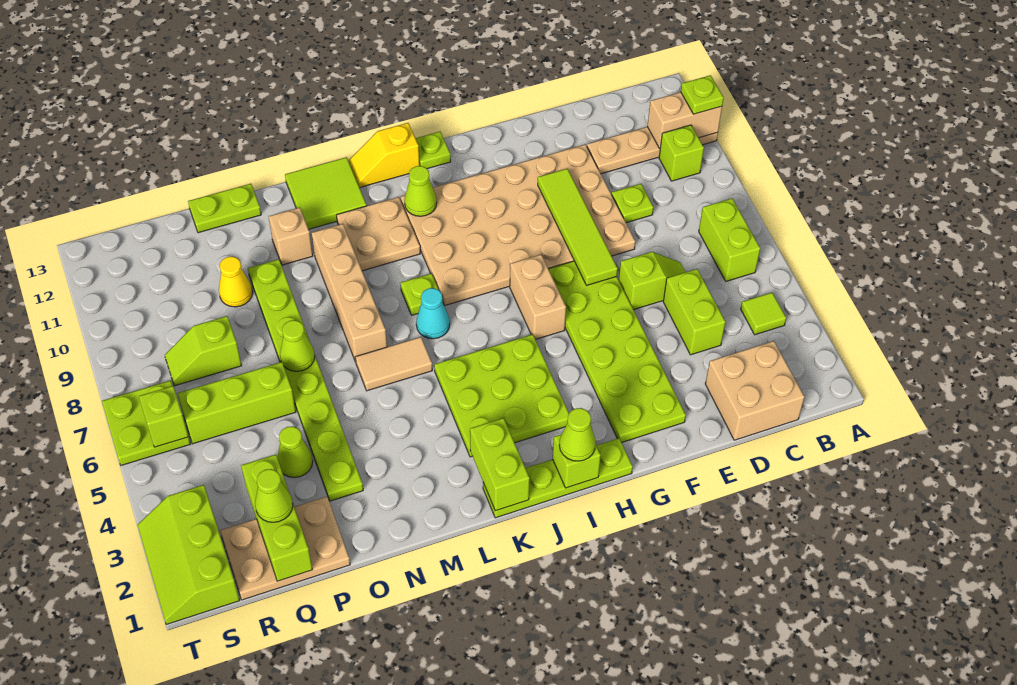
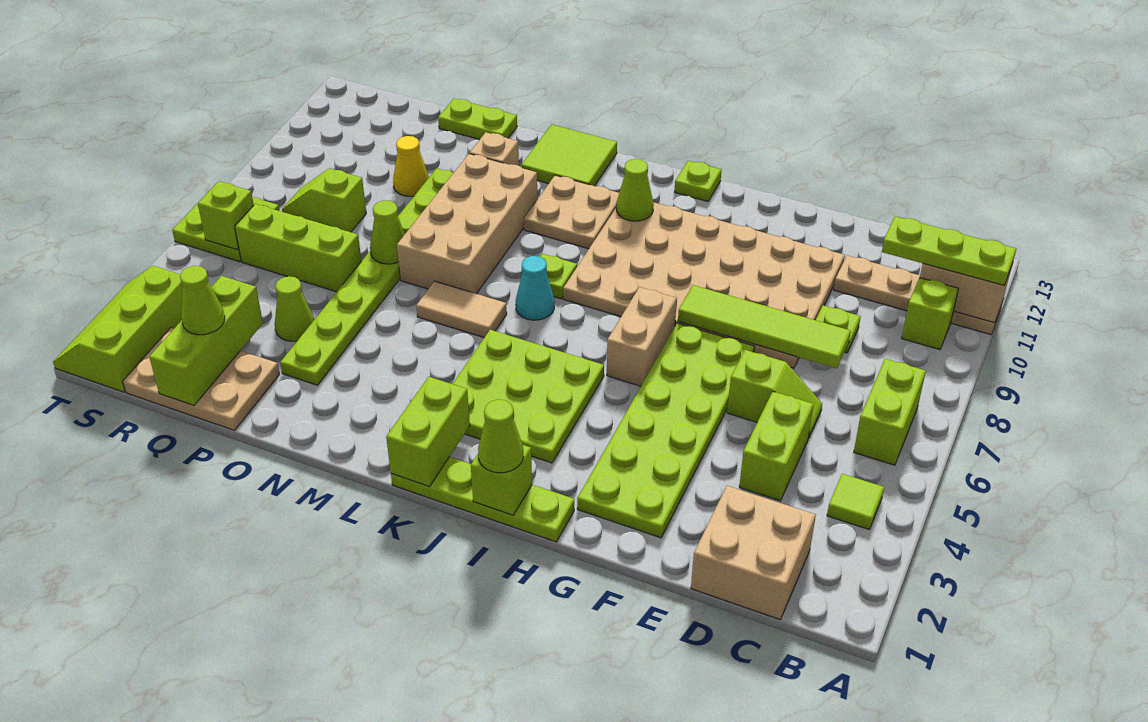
lime 1x1 plate [681,75,724,114] -> lime 1x3 plate [882,216,1016,285]
lime 1x4 tile [538,169,618,285] -> lime 1x4 tile turned to [678,285,851,368]
yellow 1x2 slope [349,123,420,188] -> none
tan 1x4 brick [312,224,387,362] -> tan 2x4 brick [397,154,537,294]

